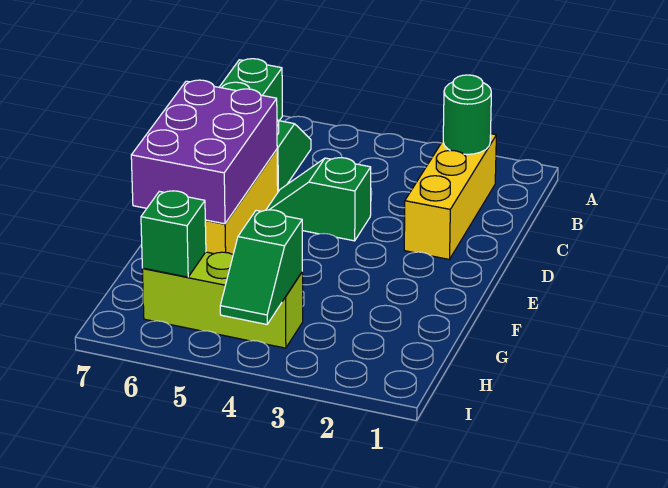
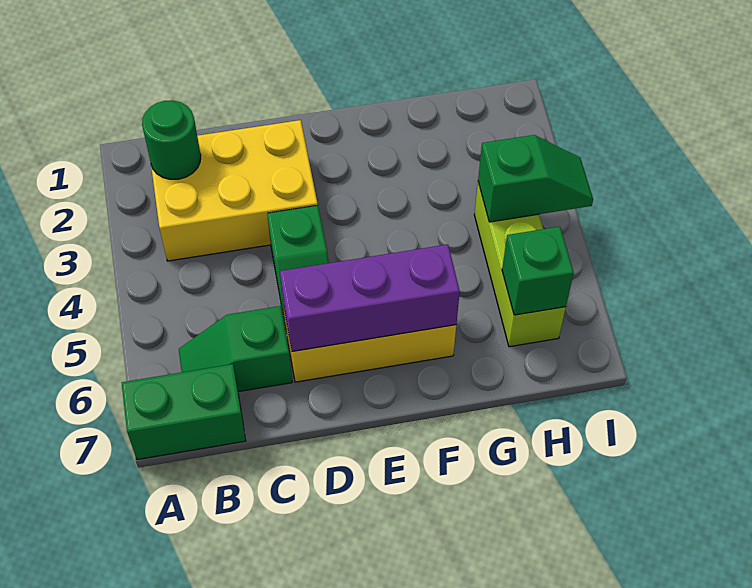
yellow 1x3 brick [404,134,496,259] -> yellow 2x3 brick [151,120,318,261]
purple 2x3 brick [131,80,277,224] -> purple 1x3 brick [280,244,460,352]

